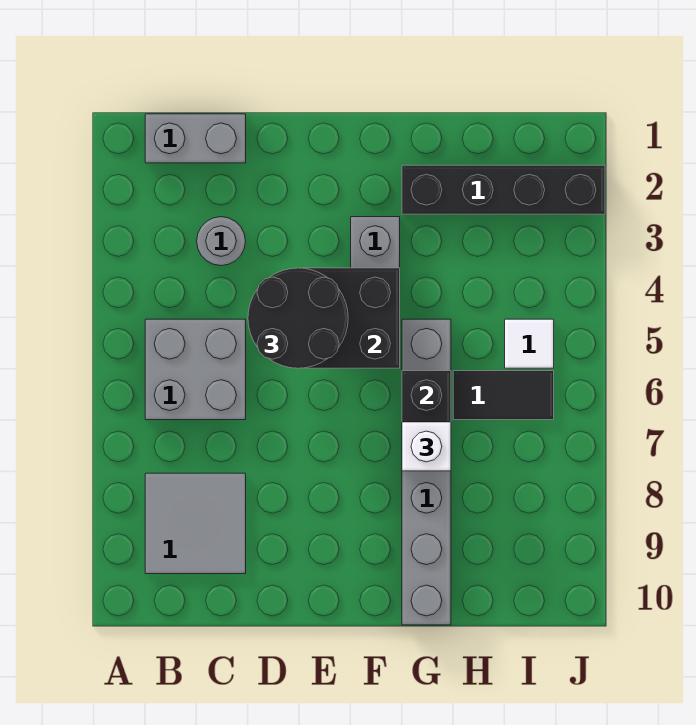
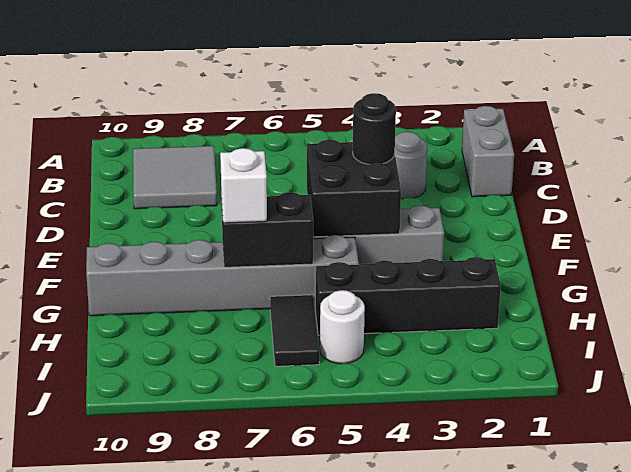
grey 2x2 brick [145,319,246,420] -> none
black 2x2 round brick [248,268,348,368] -> black 1x1 round brick [353,93,396,164]
black 1x4 brick [402,165,605,214] -> black 1x4 brick turned to [315,257,501,335]
white 1x1 tile [505,319,554,368] -> white 1x1 round brick [320,290,365,364]

